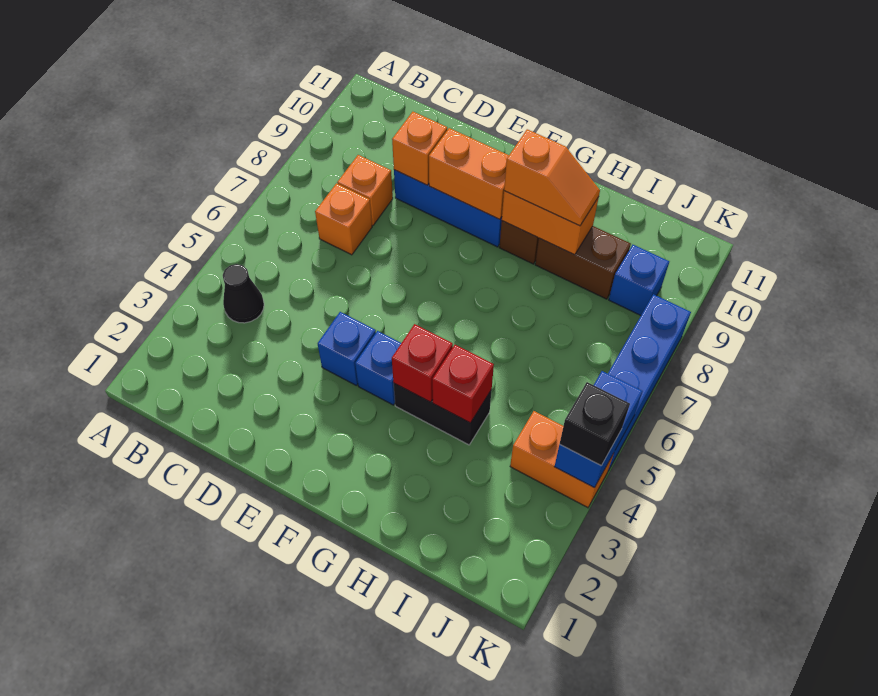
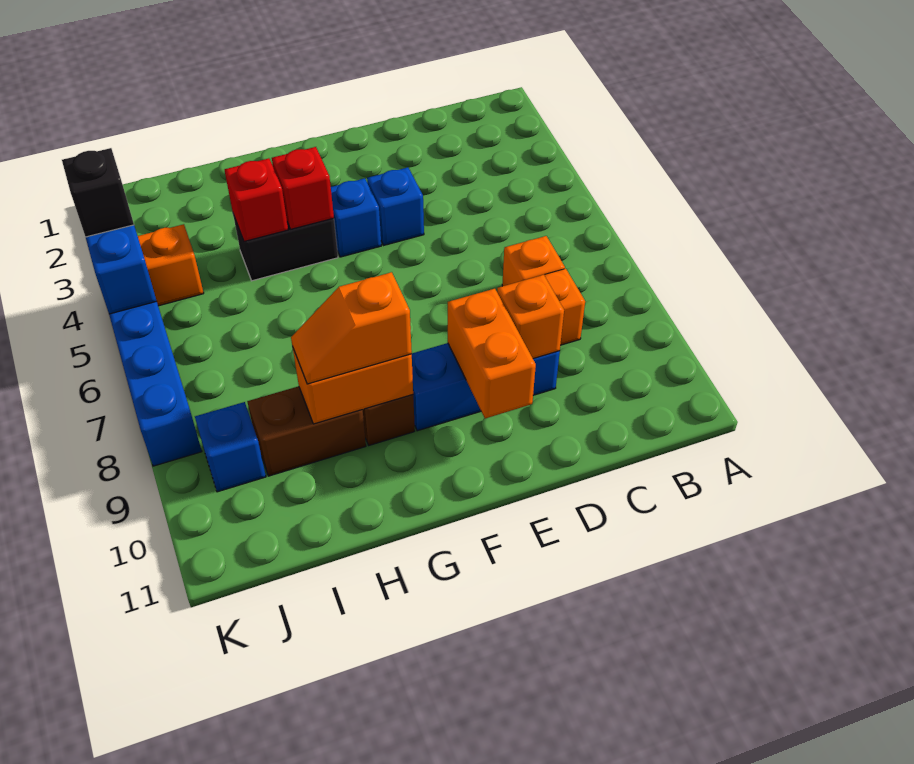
black 1x1 cone [223,264,264,323] -> none
orange 1x2 brick [429,128,509,219] -> orange 1x2 brick turned to [448,289,536,418]

